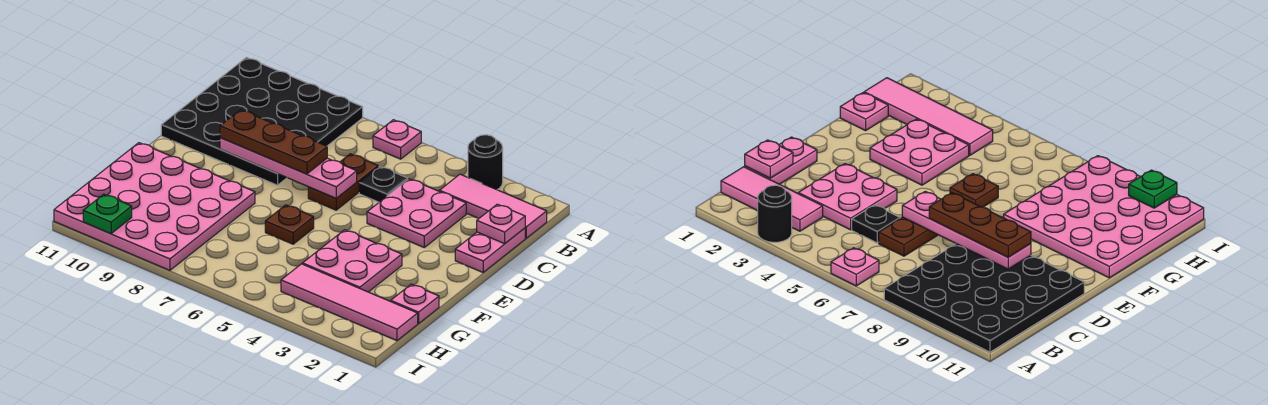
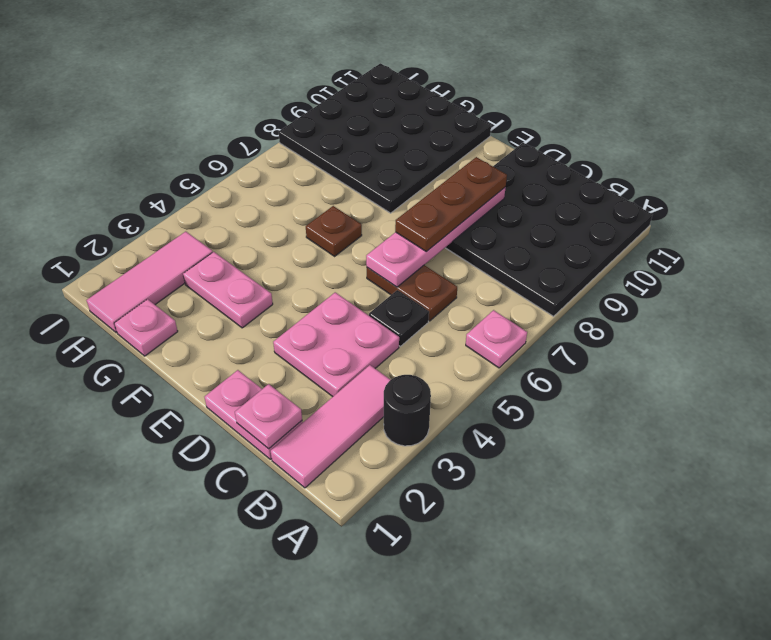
pink 2x2 plate [303,230,402,292] -> pink 1x2 plate [183,252,273,328]
pink 4x4 plate [54,143,255,270] -> black 4x4 plate [279,63,491,213]
pink 1x4 tile [281,264,418,341] -> pink 1x3 tile [87,232,213,333]
green 1x1 plate [83,194,132,234] -> none

